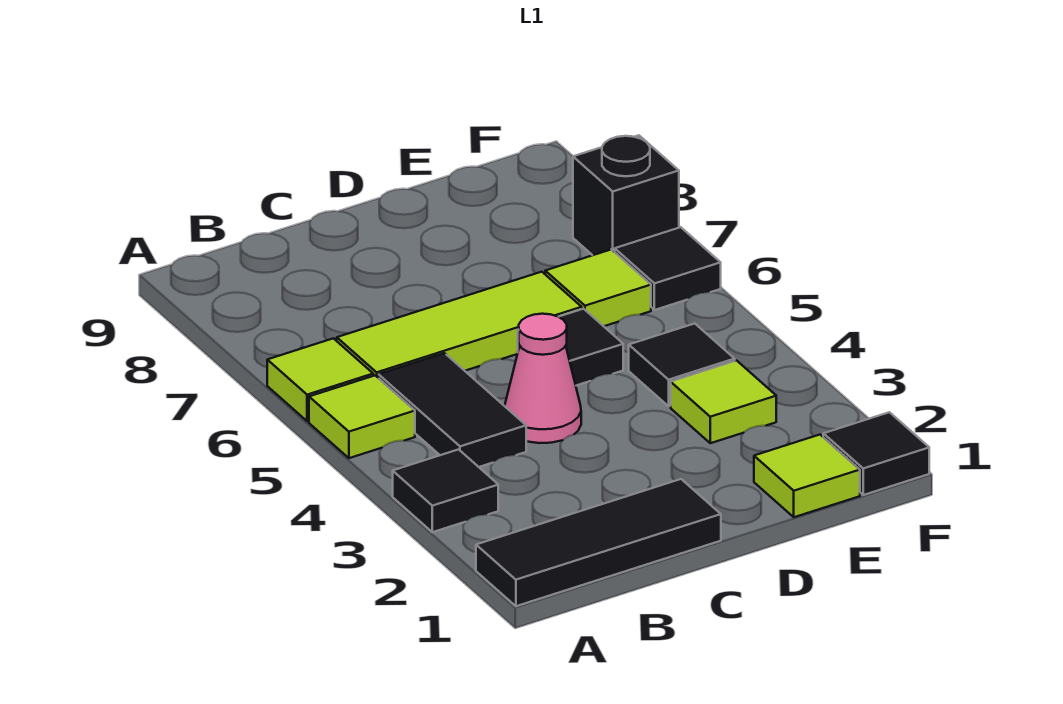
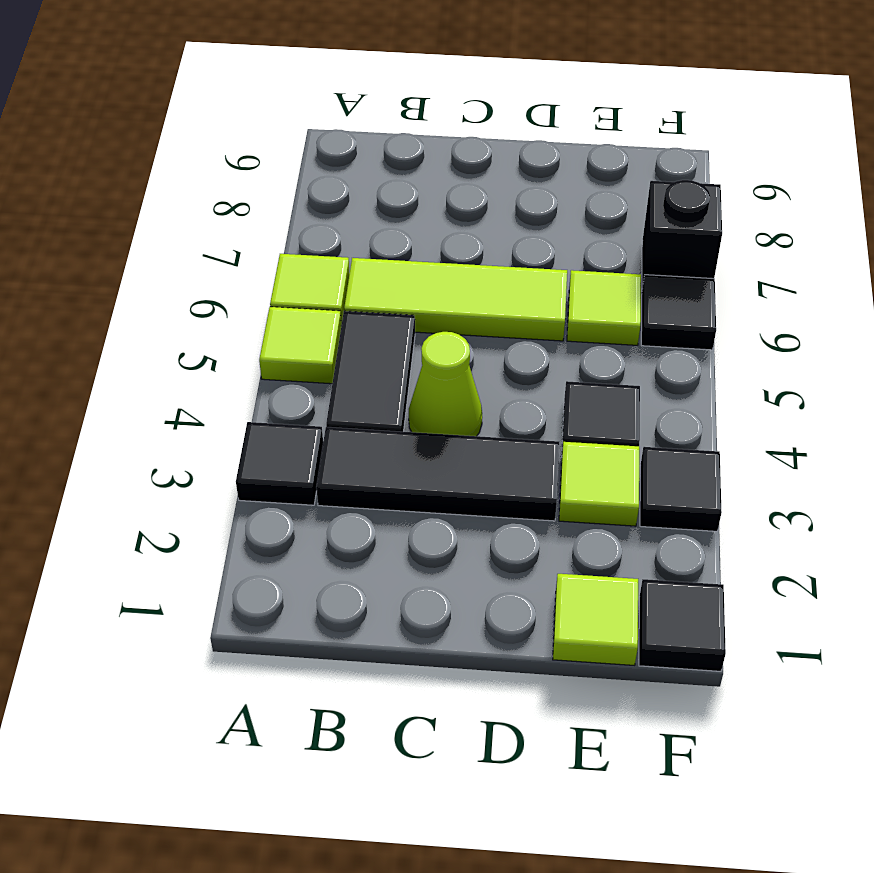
black 1x3 tile [476,479,721,606] -> black 1x3 tile moved to [316,427,559,521]
pink 1x1 cone [505,314,581,443] -> lime 1x1 cone [409,332,482,436]
black 1x1 tile [518,309,623,386] -> black 1x1 tile moved to [640,447,722,531]

